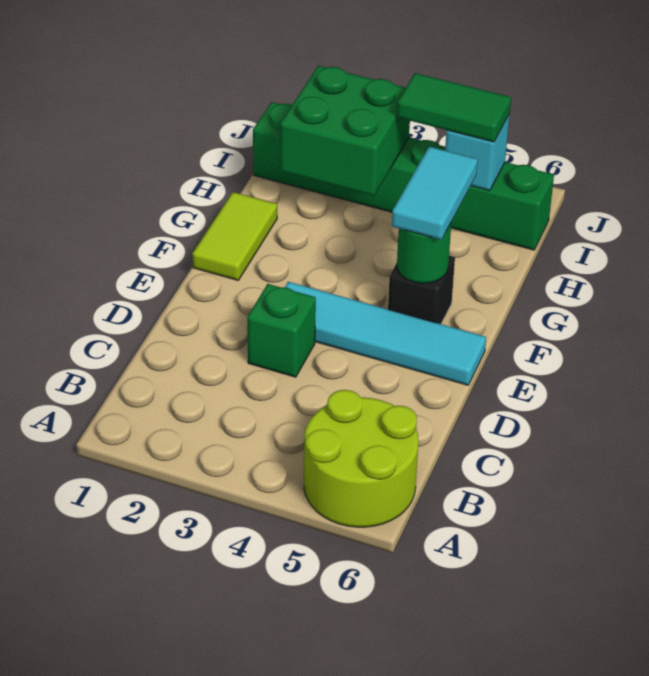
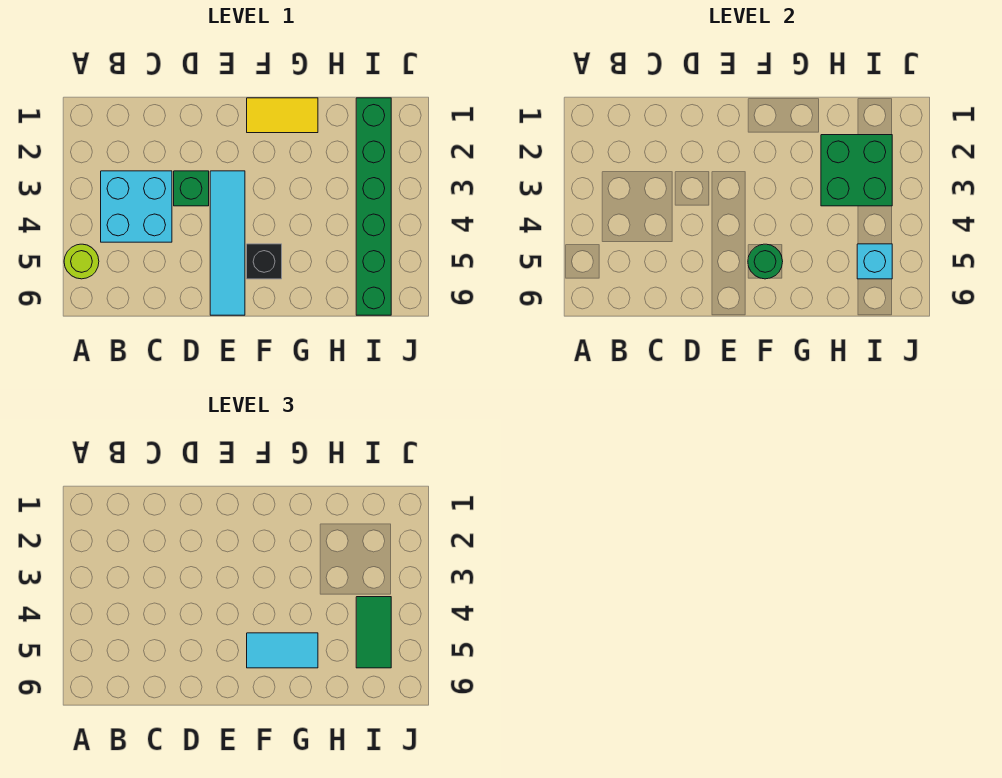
lime 2x2 round brick [304,390,418,527] -> lime 1x1 round brick [64,244,99,279]
none -> cyan 2x2 brick [101,171,172,242]
lime 1x2 tile [192,192,277,280] -> yellow 1x2 tile [247,98,318,133]

